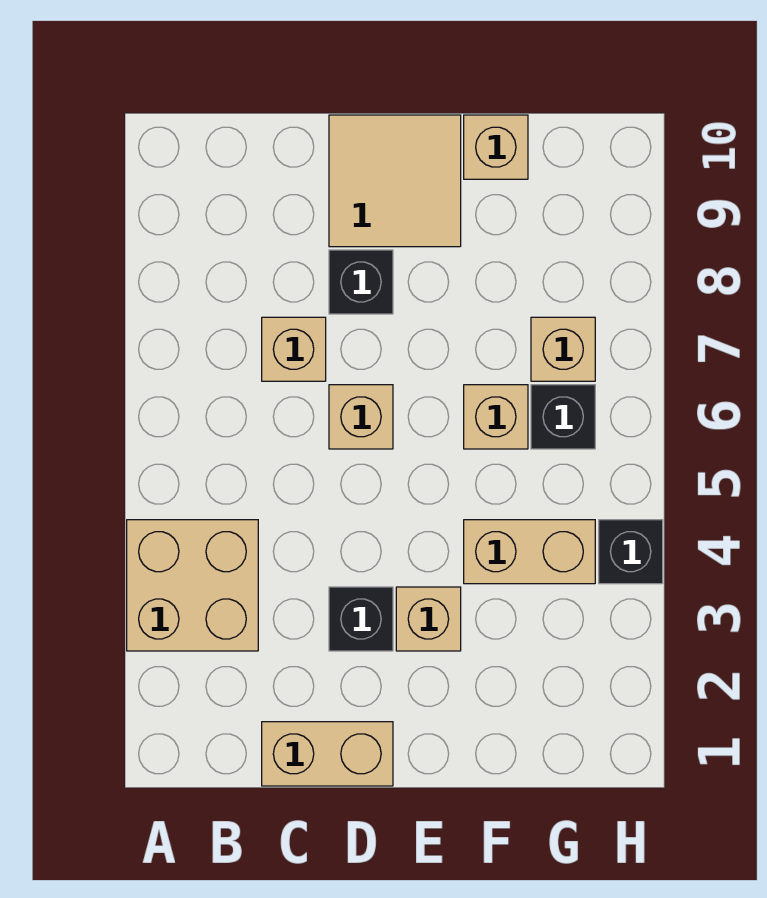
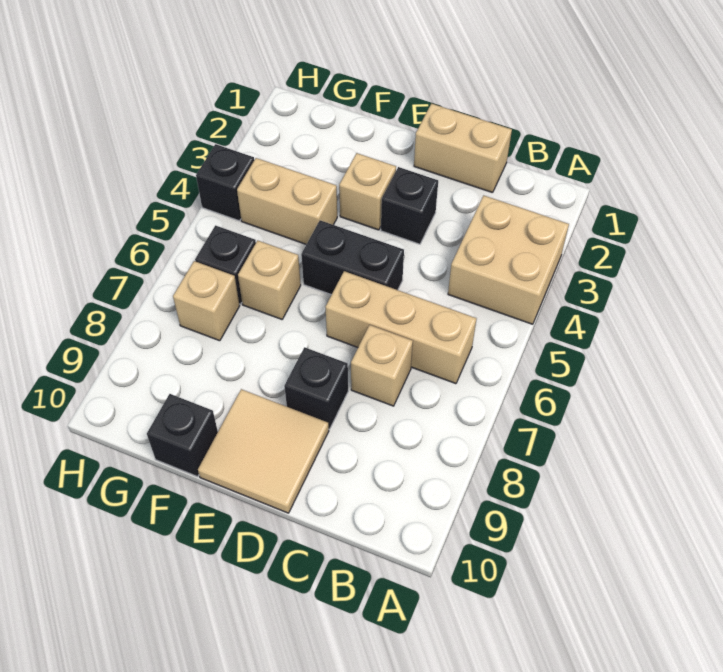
none -> black 1x2 brick [301,220,404,295]
tan 1x1 brick [329,385,393,449] -> tan 1x3 brick [326,271,477,384]
tan 1x1 brick [464,115,528,179] -> black 1x1 brick [147,394,218,477]

